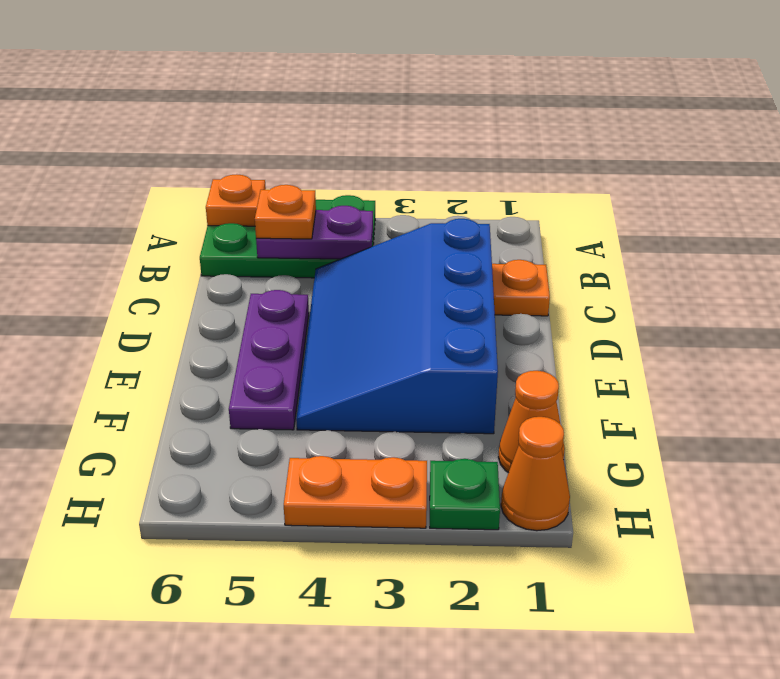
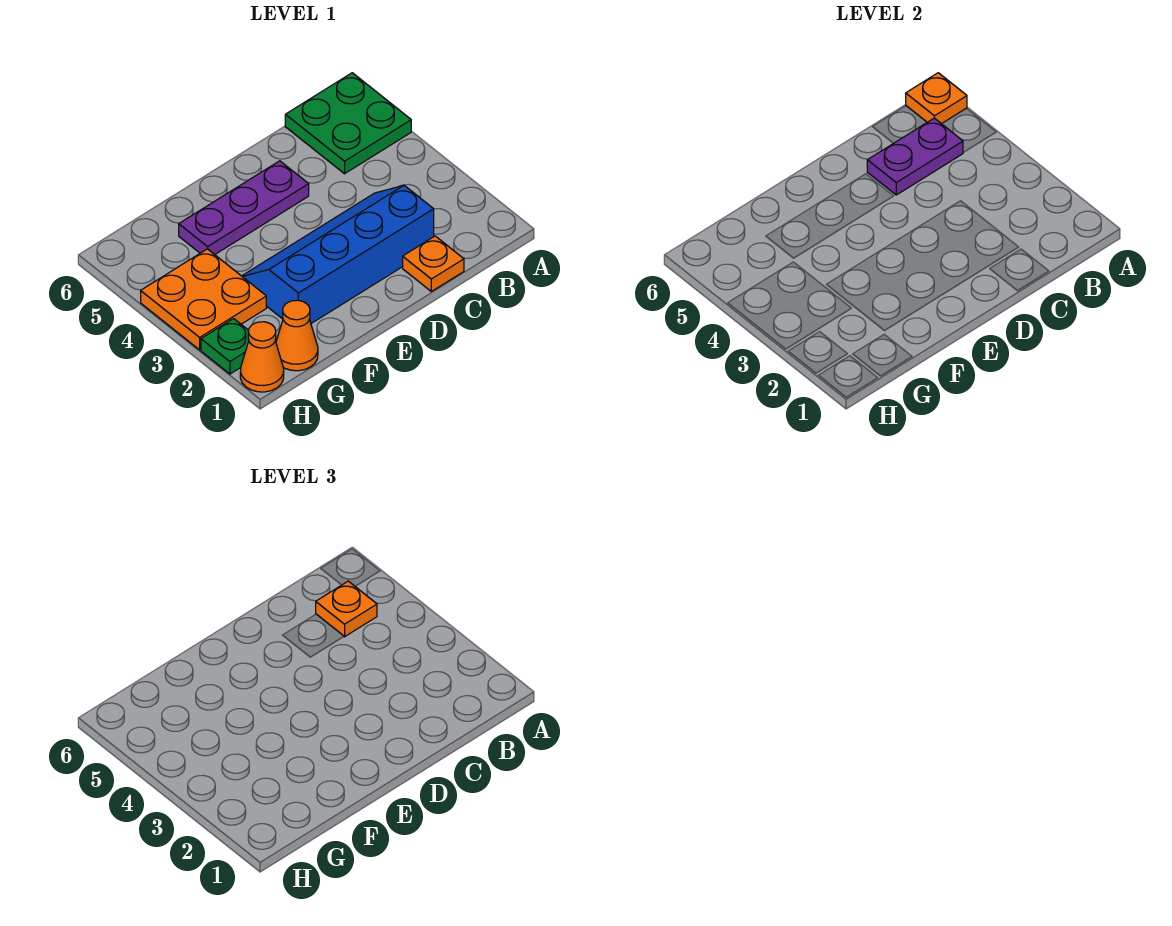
green 2x3 plate [200,195,375,278] -> green 2x2 plate [285,73,411,174]
purple 1x2 plate [256,206,373,259] -> purple 1x2 plate turned to [867,118,963,195]
blue 3x4 slope [296,219,498,434] -> blue 2x4 slope [242,186,434,323]
orange 1x2 plate [284,456,427,528] -> orange 2x2 plate [141,249,266,350]

